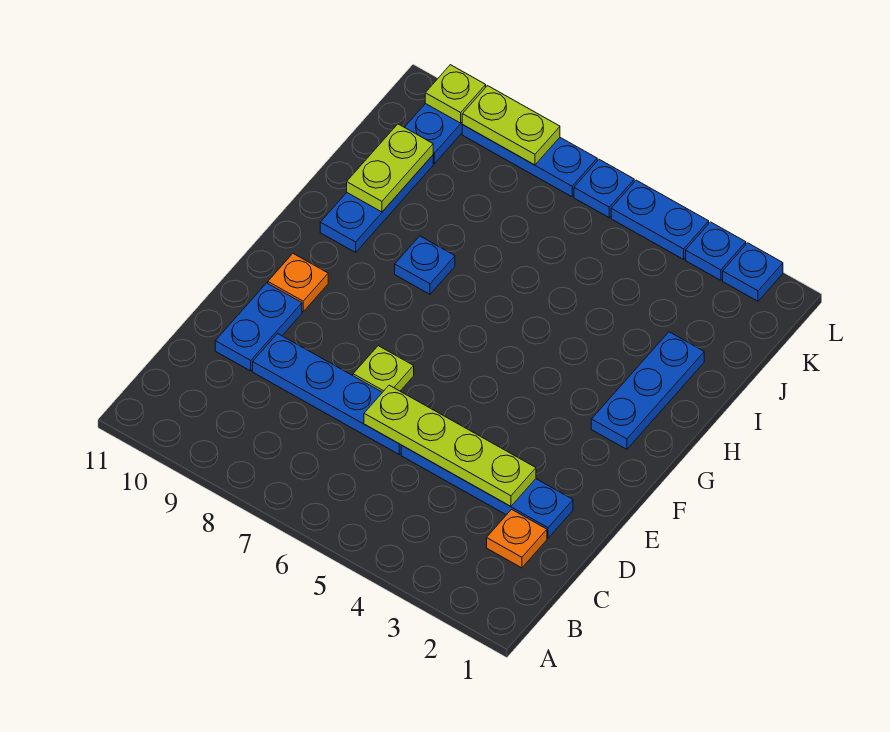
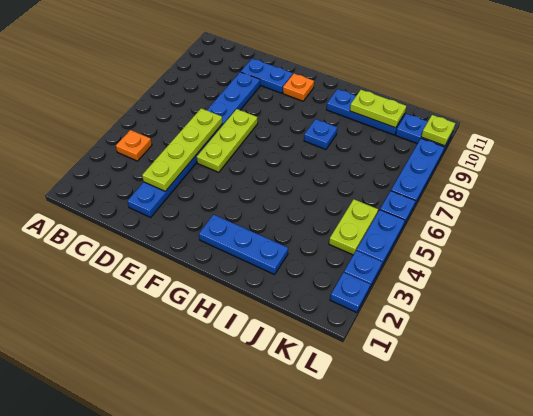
orange 1x1 plate [487,509,547,568] -> orange 1x1 plate moved to [116,130,152,161]
lime 1x1 plate [353,346,414,392] -> lime 1x3 plate [197,109,258,172]
lime 1x2 plate [462,86,560,165] -> lime 1x2 plate moved to [329,199,378,255]

